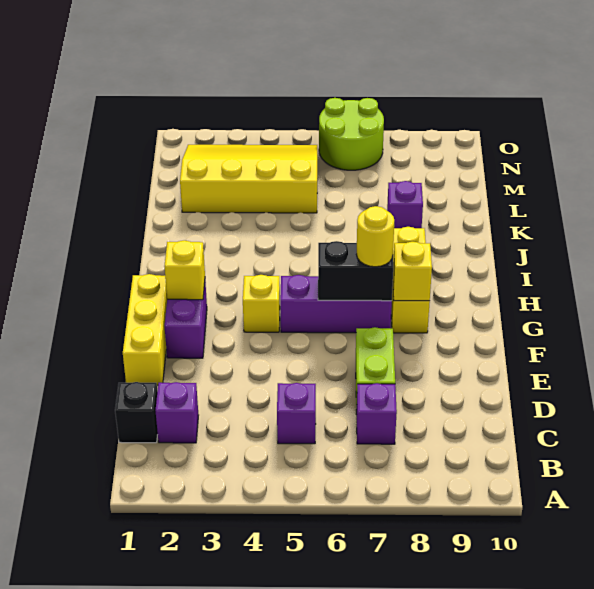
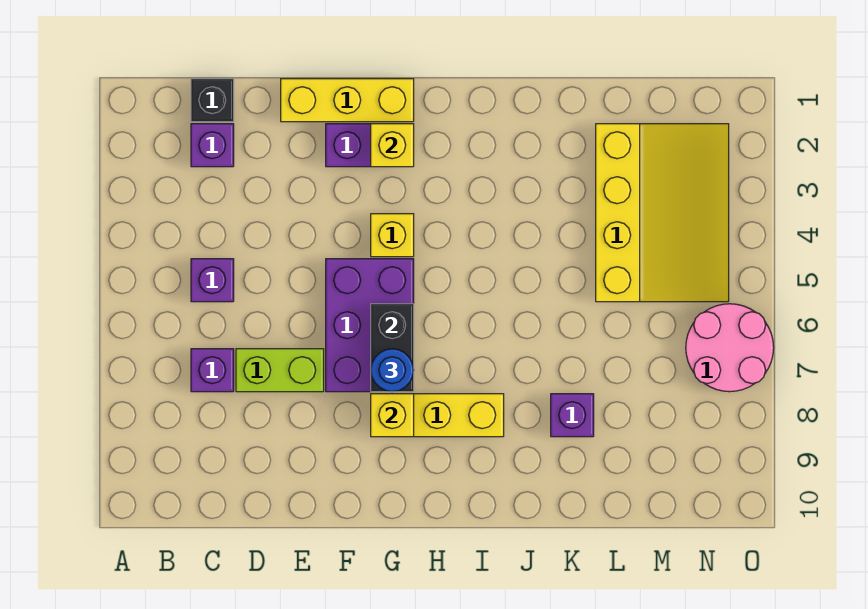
purple 1x3 brick [280,275,392,333] -> purple 2x3 brick [326,259,414,392]
yellow 1x1 round brick [357,206,394,267] -> blue 1x1 round brick [371,349,414,392]
lime 2x2 round brick [319,98,384,170] -> pink 2x2 round brick [686,304,774,392]

